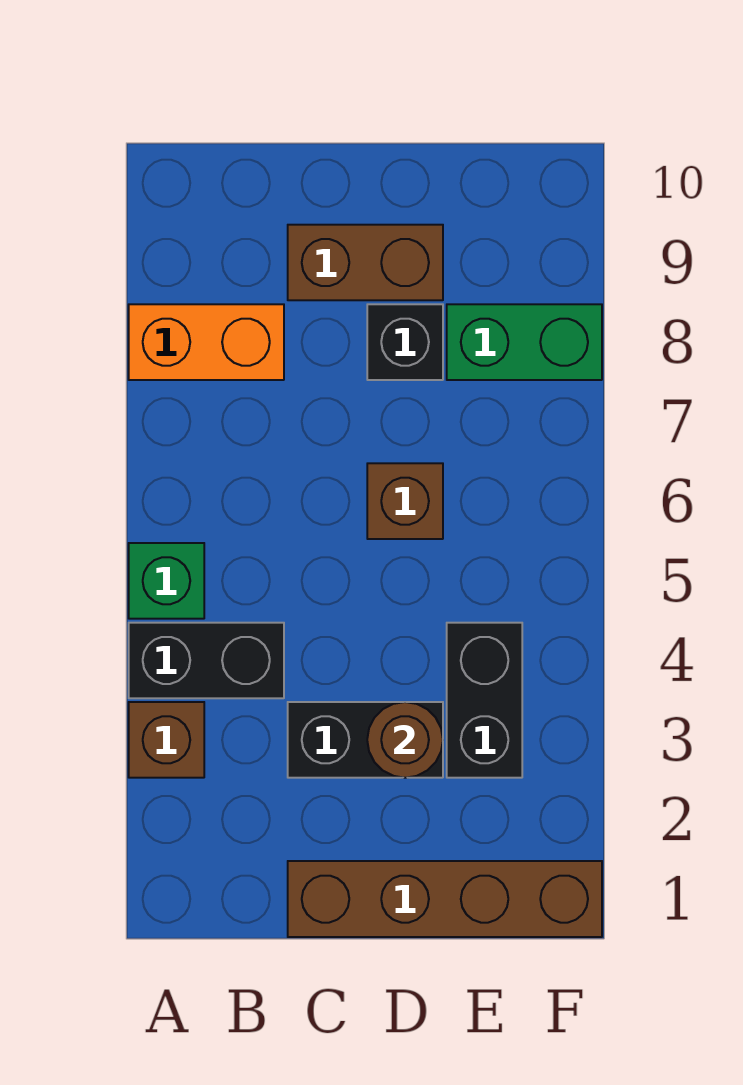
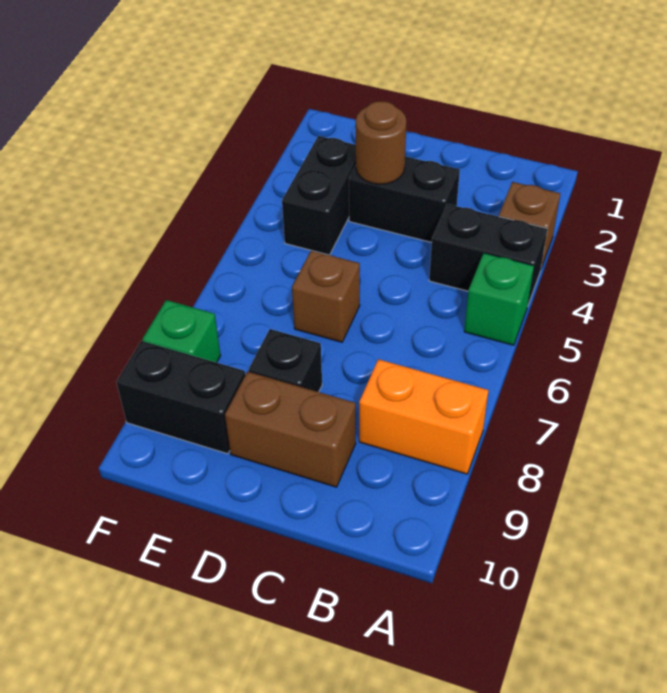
brown 1x4 brick [288,861,602,937] -> none
green 1x2 brick [447,304,602,380] -> green 1x1 brick [143,300,221,363]
none -> black 1x2 brick [116,341,245,454]

